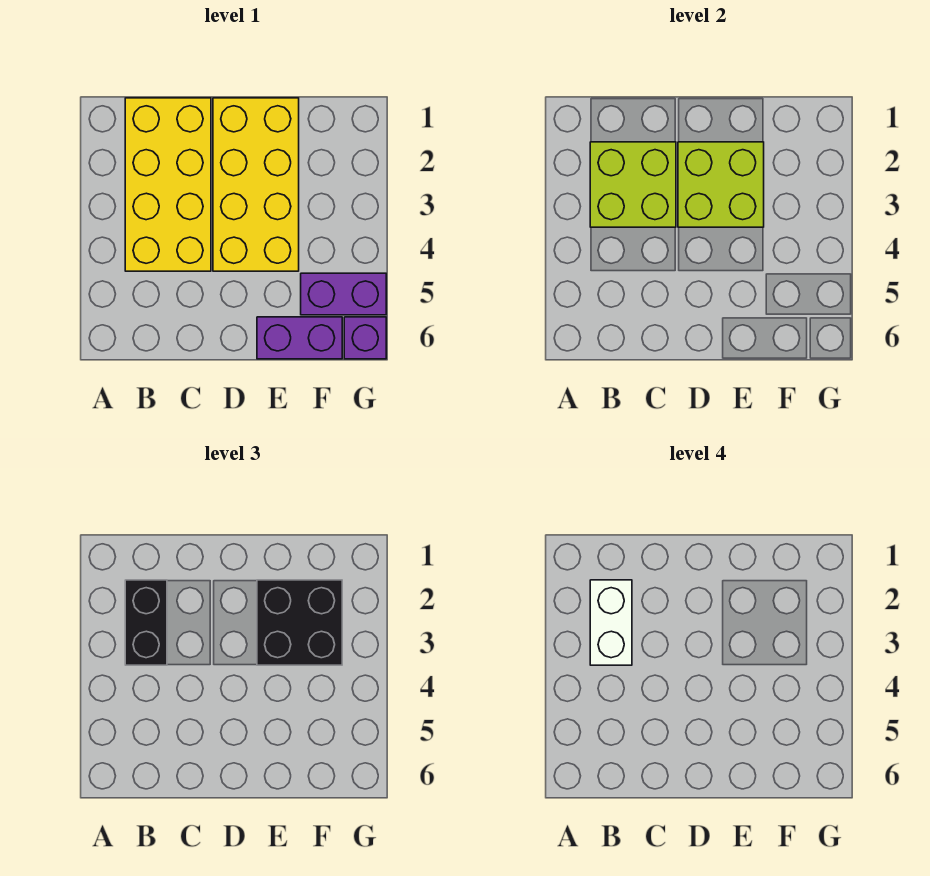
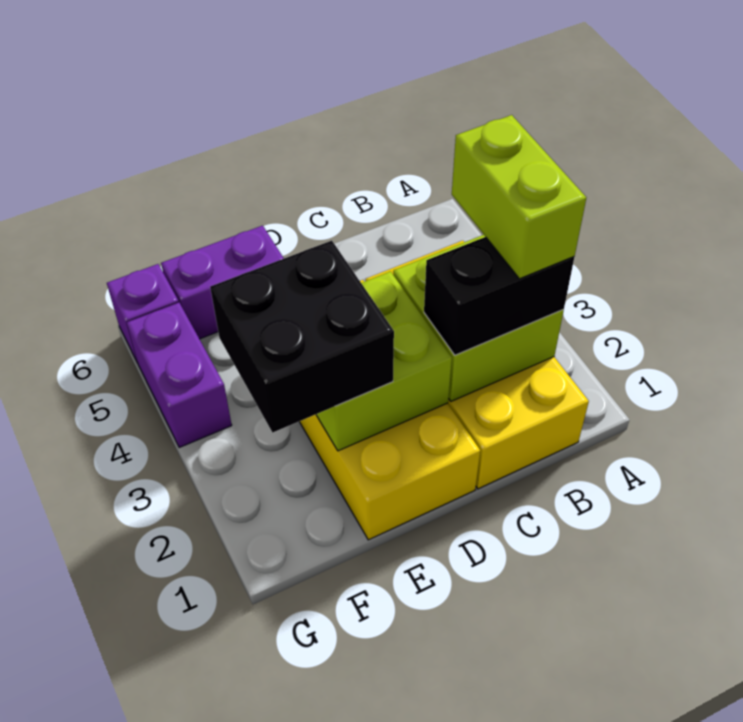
black 1x2 brick [125,580,167,665] -> black 1x2 brick turned to [424,237,574,355]
white 1x2 brick [590,580,632,665] -> lime 1x2 brick [452,115,586,279]
purple 1x2 brick [301,273,386,315] -> purple 1x2 brick turned to [127,303,232,448]

